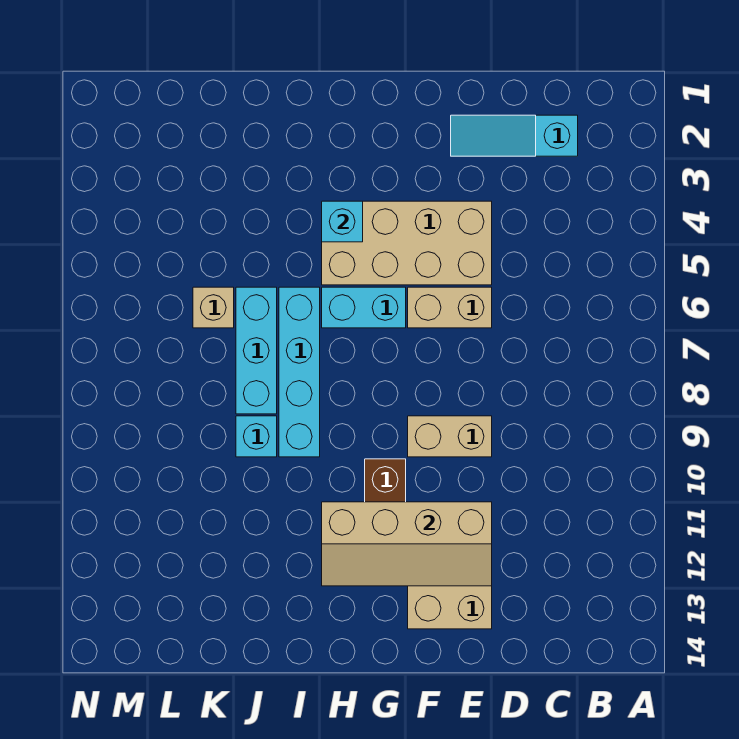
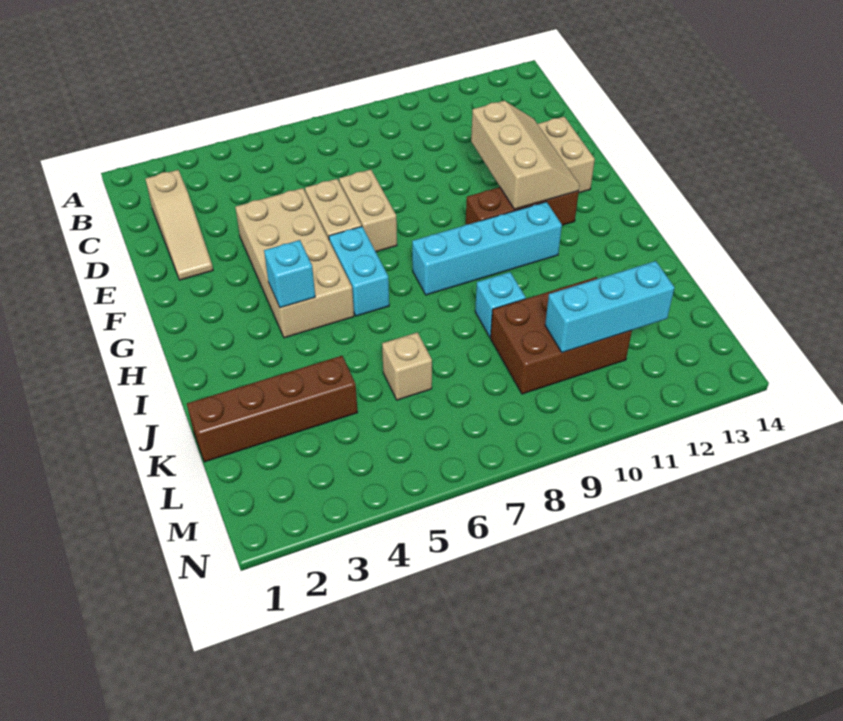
cyan 1x3 slope [451,115,578,156] -> tan 1x3 slope [146,170,213,280]
tan 1x2 brick [408,416,492,457] -> tan 1x2 brick moved to [339,169,397,252]
tan 2x4 slope [322,502,492,586] -> tan 2x3 slope [471,101,580,209]
cyan 1x4 brick [279,287,320,457] -> cyan 1x4 brick moved to [412,202,562,295]
cyan 1x3 brick [236,287,277,414] -> cyan 1x3 brick moved to [545,261,675,353]
none -> brown 1x4 brick [187,356,358,462]
none -> brown 2x3 brick [491,277,632,394]

